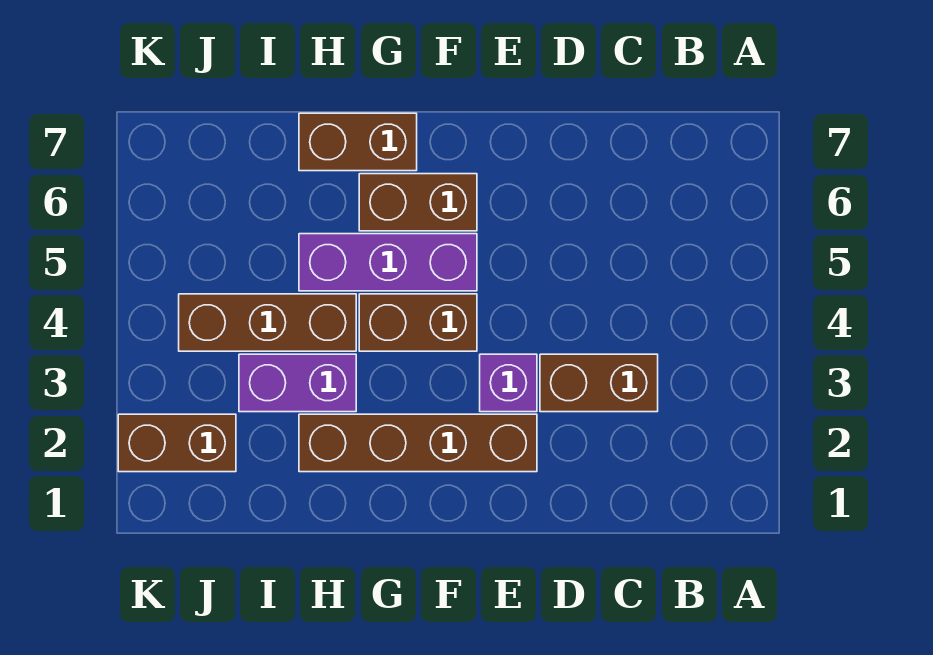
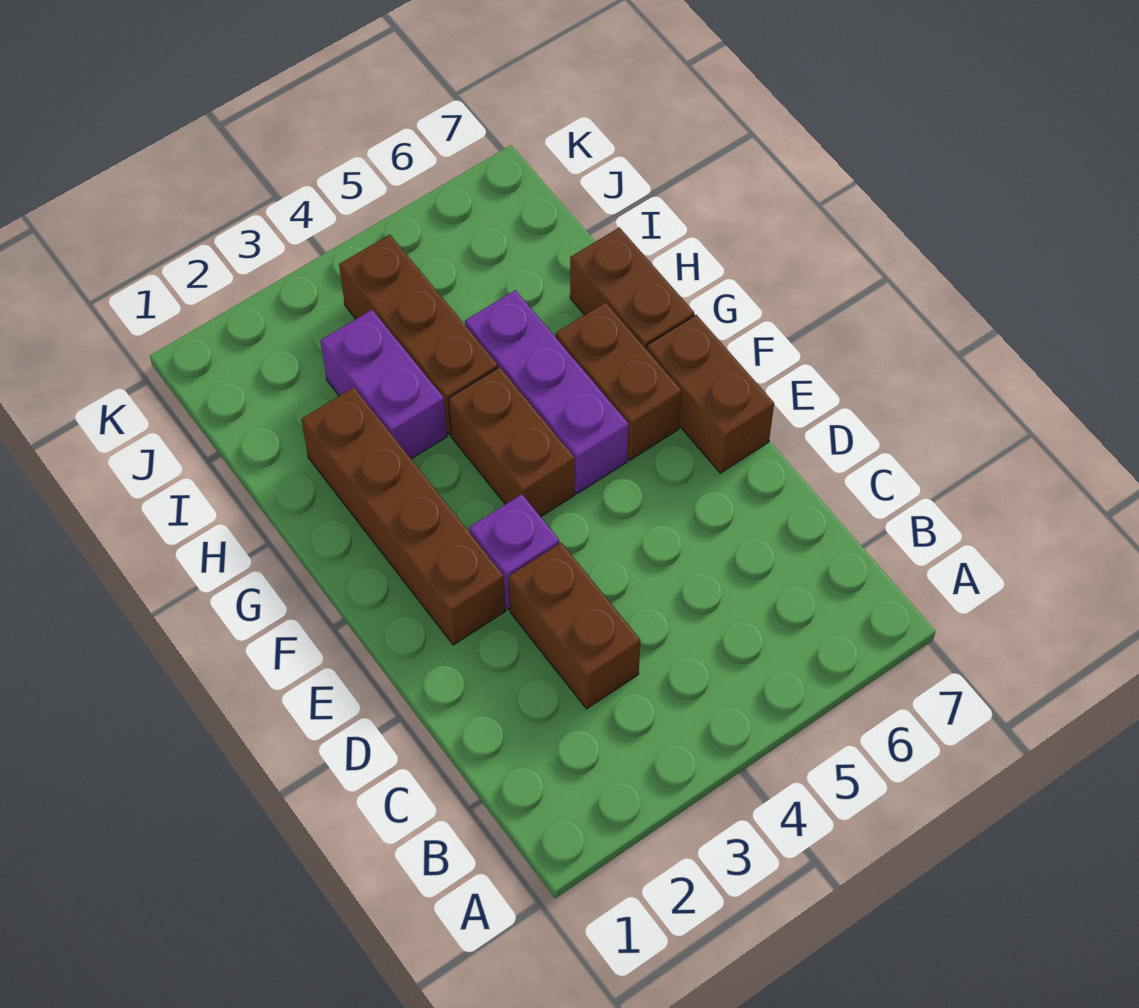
brown 1x2 brick [118,414,236,472] -> brown 1x2 brick moved to [647,315,774,473]

